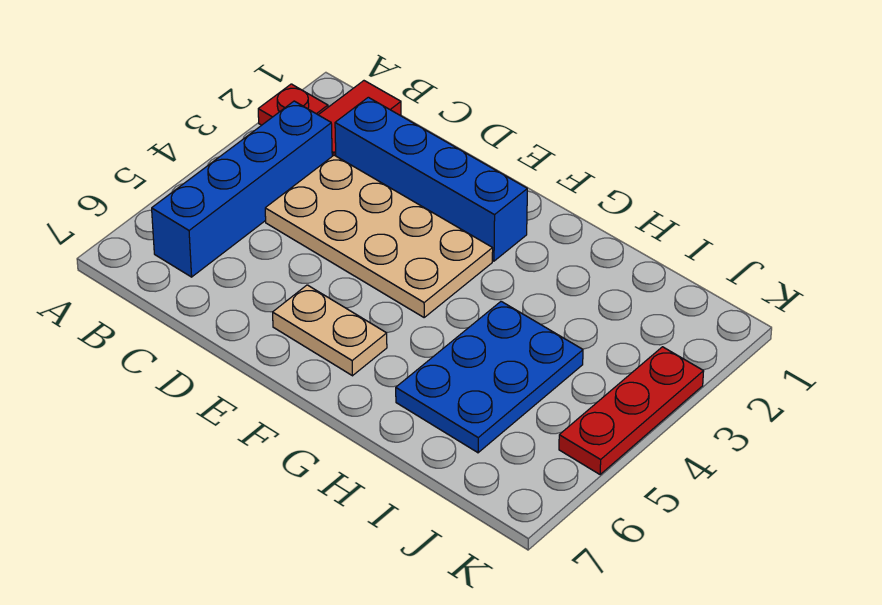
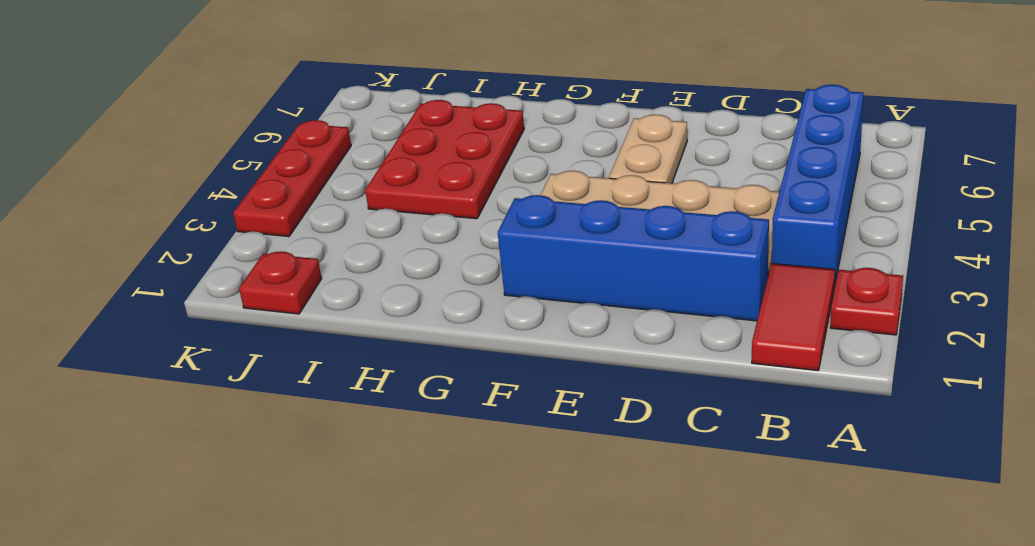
tan 1x2 plate [273,285,387,376] -> tan 1x2 plate turned to [609,114,687,183]
blue 2x3 plate [396,301,583,453] -> red 2x3 plate [365,100,524,219]
none -> red 1x1 plate [239,251,322,314]

